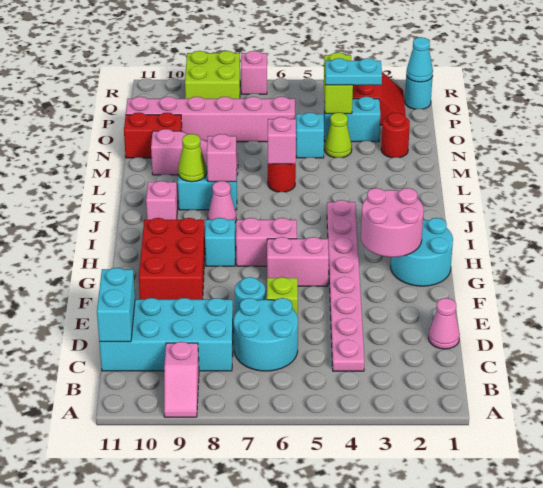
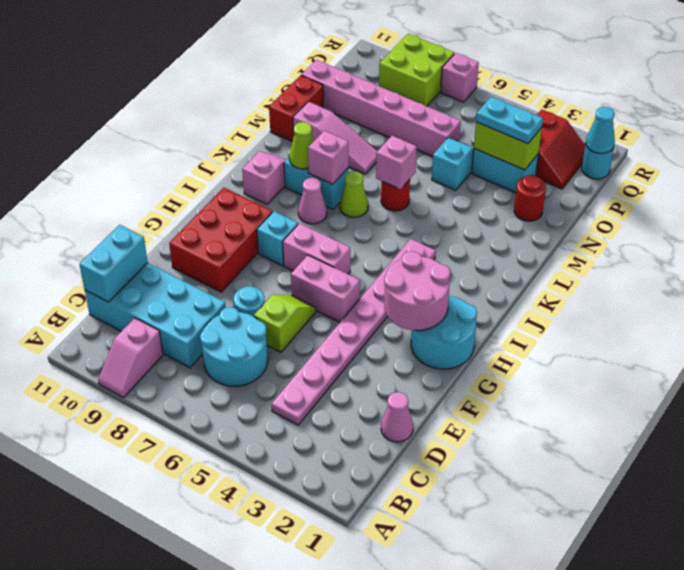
lime 1x1 cone [325,113,352,158] -> lime 1x1 cone moved to [340,171,368,217]
red 1x2 brick [124,113,182,158] -> red 1x2 brick turned to [269,75,323,142]
lime 1x2 brick [324,53,353,114] -> lime 1x2 brick turned to [474,122,542,170]

